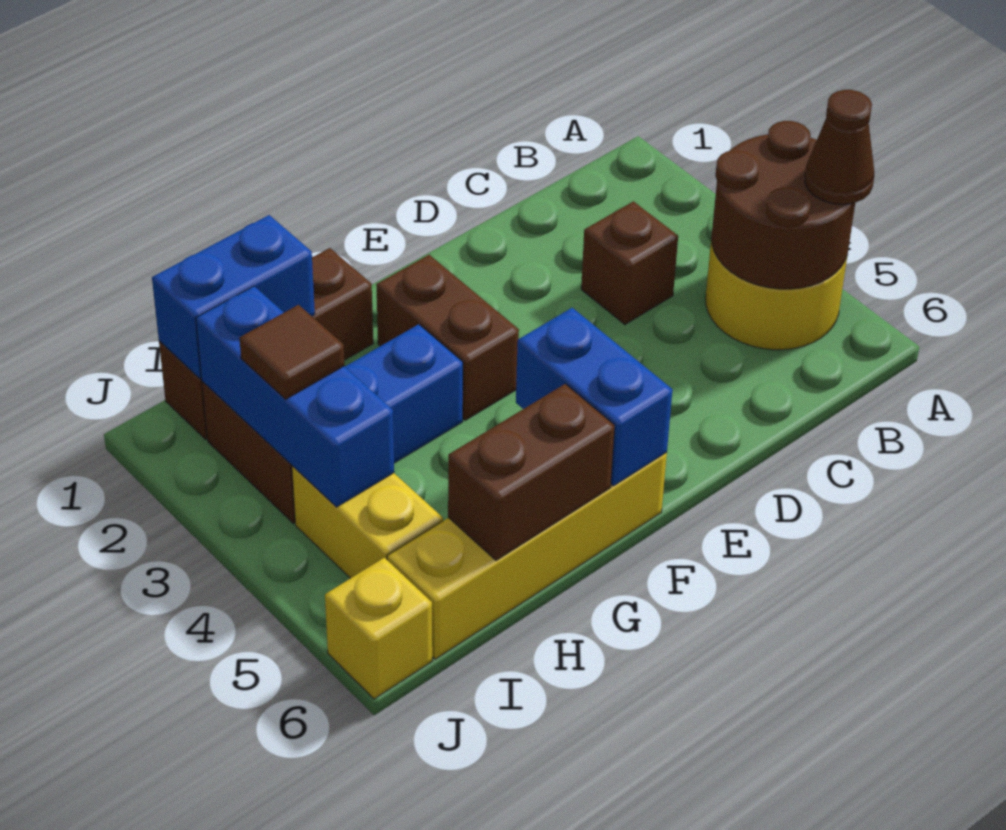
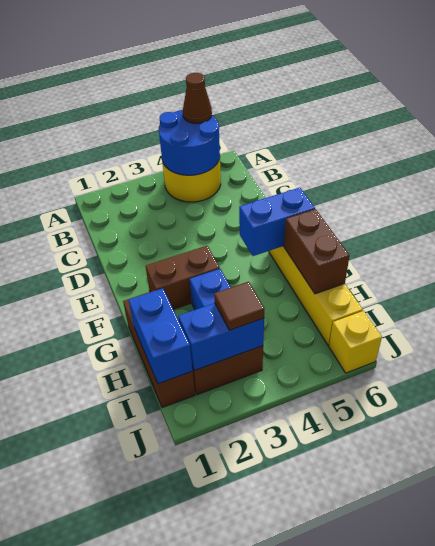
brown 2x2 round brick [711,121,855,289] -> blue 2x2 round brick [159,110,220,175]
brown 1x1 brick [581,201,678,324] -> none
blue 1x3 brick [196,286,394,507] -> blue 1x2 brick [178,303,264,370]
yellow 1x2 brick [292,466,443,578] -> none

